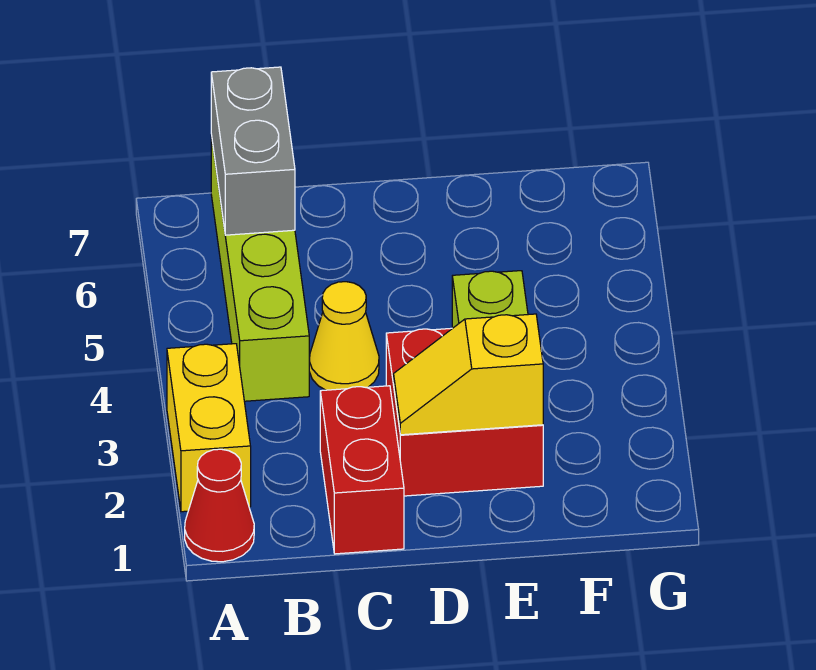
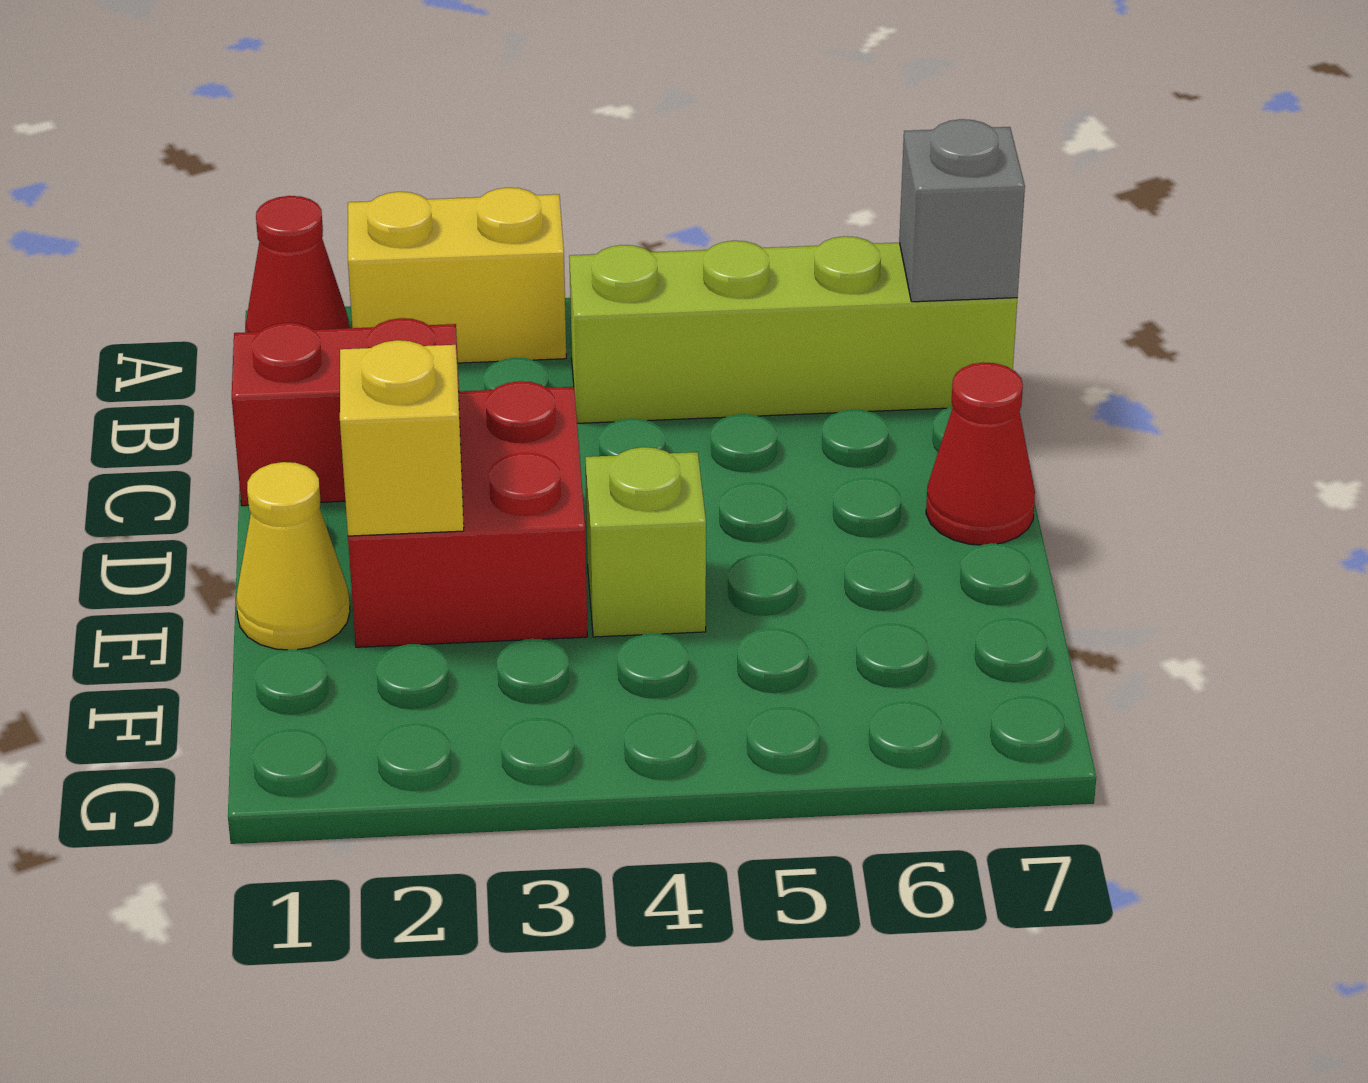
grey 1x2 brick [211,67,295,235] -> grey 1x1 brick [899,119,1025,302]
yellow 1x1 cone [309,282,379,390] -> yellow 1x1 cone moved to [236,462,350,650]
none -> red 1x1 cone [926,362,1035,545]

